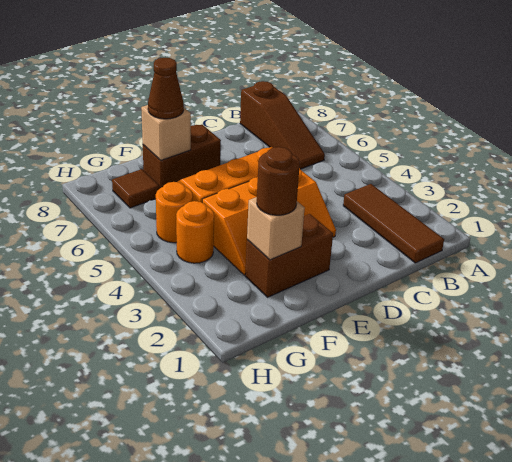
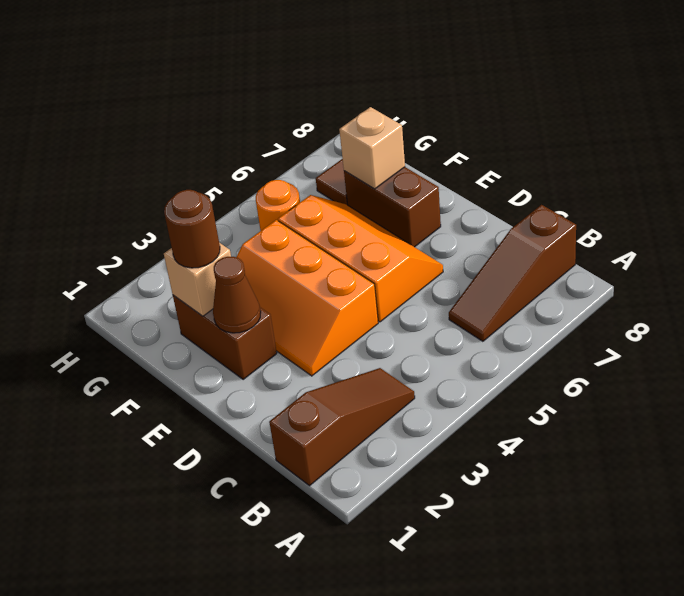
brown 1x3 tile [343,184,444,263] -> brown 1x3 slope [269,368,415,486]
brown 1x1 cone [148,58,184,119] -> brown 1x1 cone moved to [213,257,261,333]
orange 1x1 round brick [176,201,214,263] -> none

